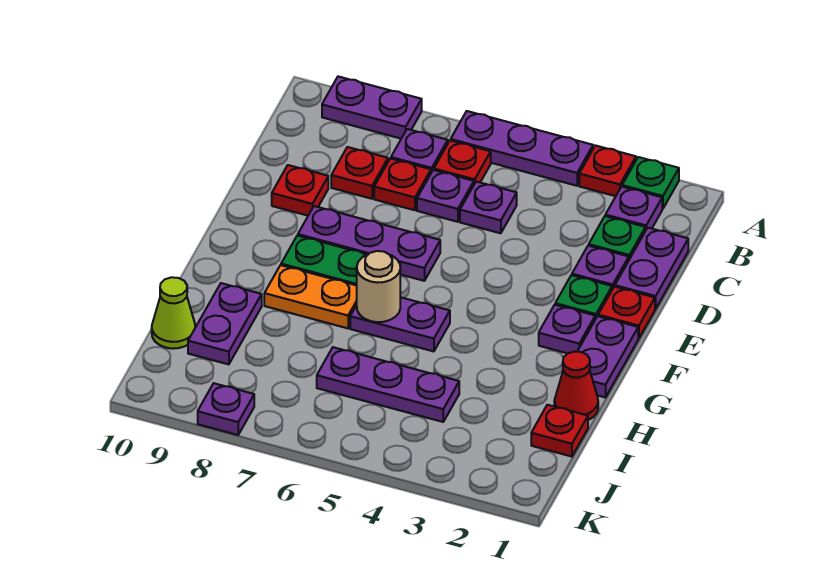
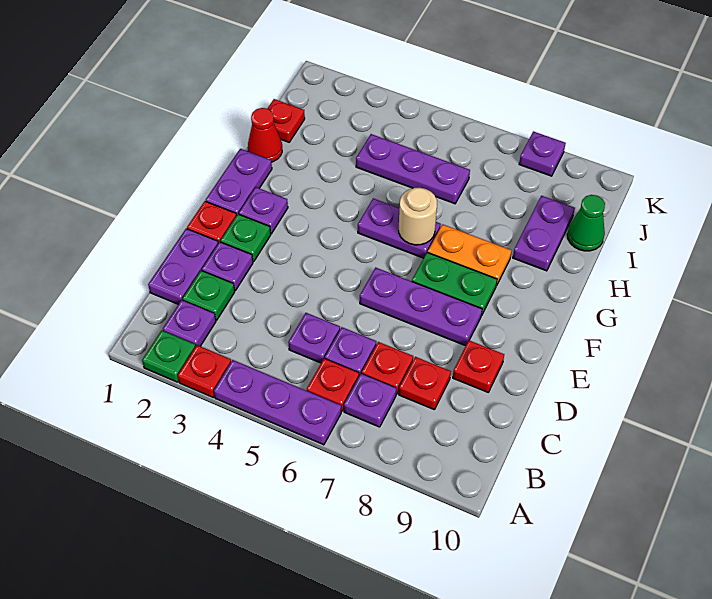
purple 1x2 plate [322,76,422,138] -> none
lime 1x1 cone [152,277,195,349] -> green 1x1 cone [567,195,605,251]

